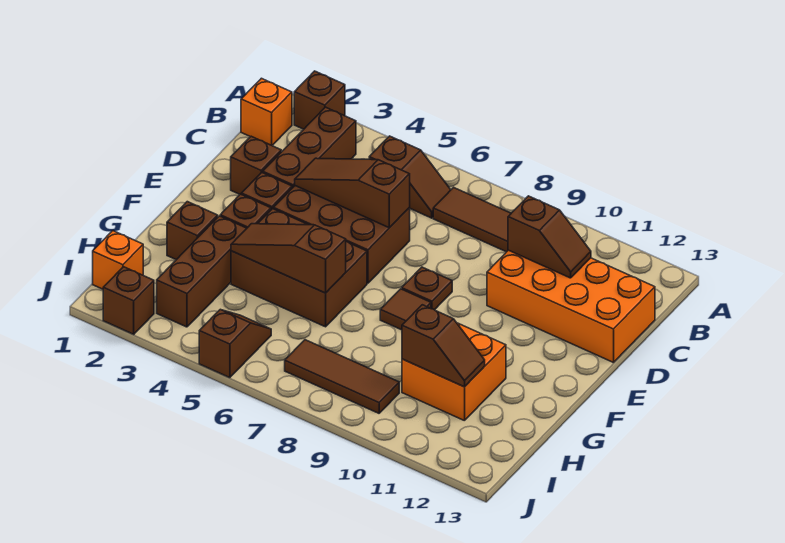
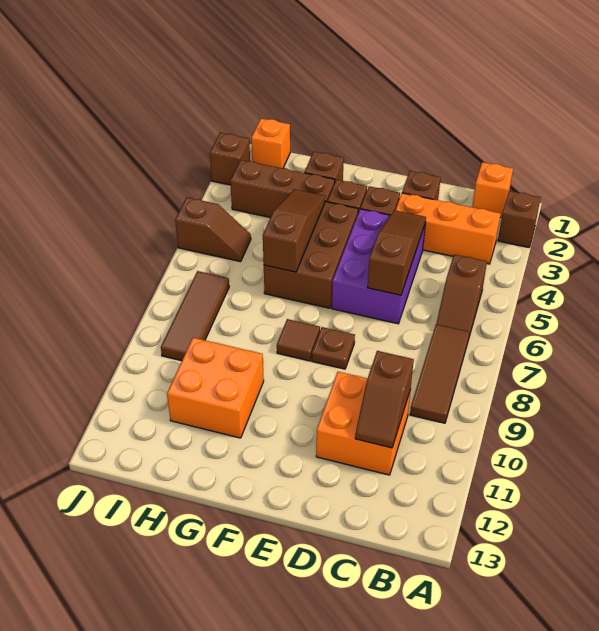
brown 1x3 brick [263,107,356,188] -> orange 1x3 brick [396,193,501,264]
orange 2x4 brick [487,250,655,363] -> orange 2x2 brick [316,372,411,475]
brown 2x3 brick [274,186,410,283] -> purple 2x3 brick [332,209,425,324]
brown 1x2 slope [402,305,485,387] -> none

